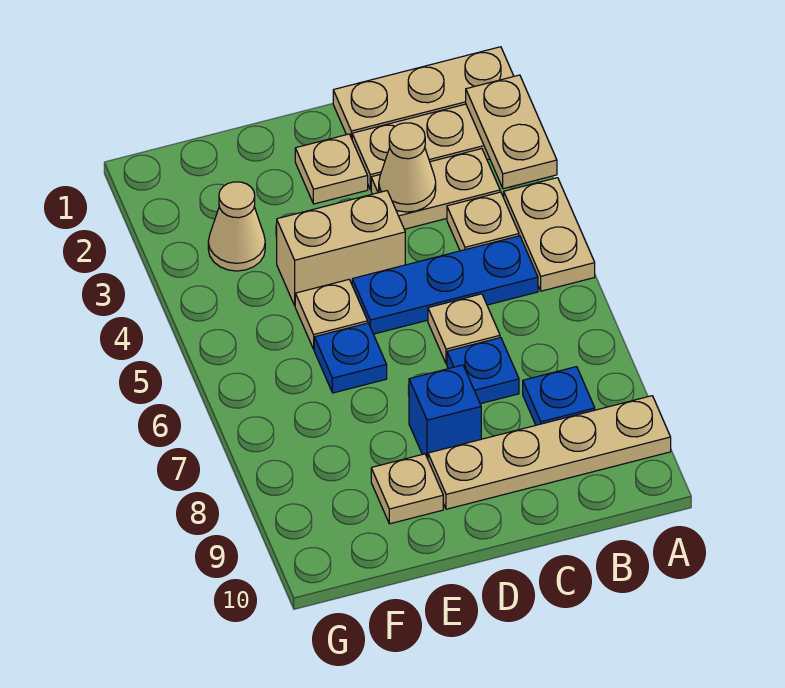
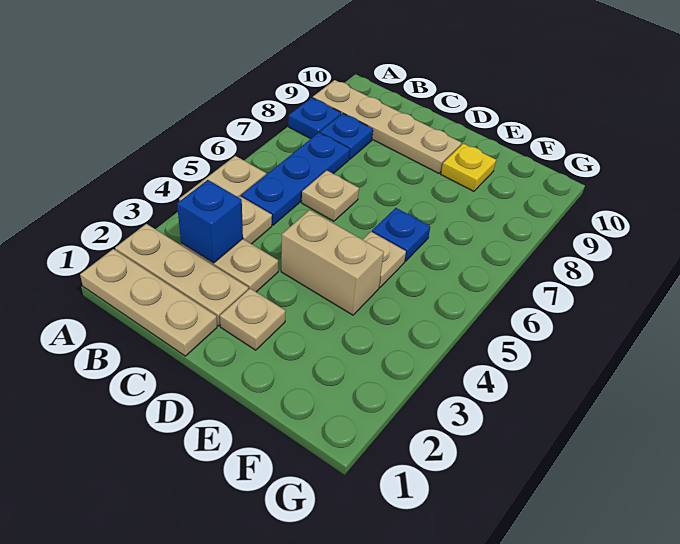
tan 1x2 plate [466,75,557,189] -> none
blue 1x3 plate [352,236,538,334] -> blue 1x3 plate turned to [241,133,350,225]
tan 1x1 cone [379,123,436,212] -> none
blue 1x1 plate [447,338,519,404] -> blue 1x1 plate moved to [288,98,341,139]
blue 1x1 brick [409,365,481,459] -> blue 1x1 brick moved to [177,180,243,263]
tan 1x1 plate [371,454,443,524] -> yellow 1x1 plate [441,143,496,191]
tan 1x1 cone [208,182,265,271] -> none

